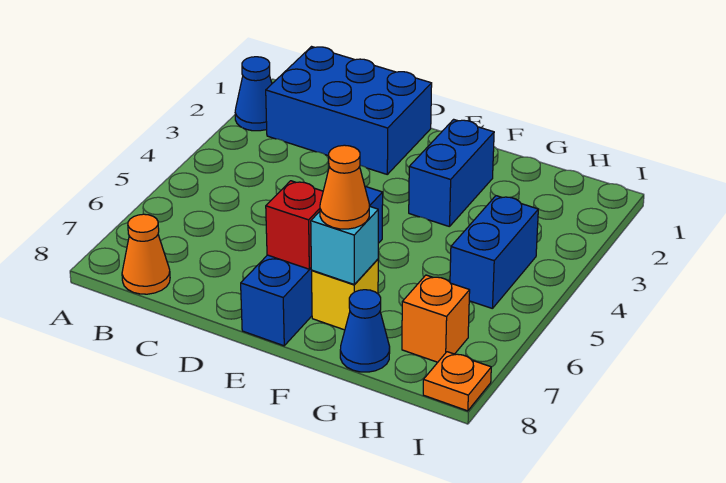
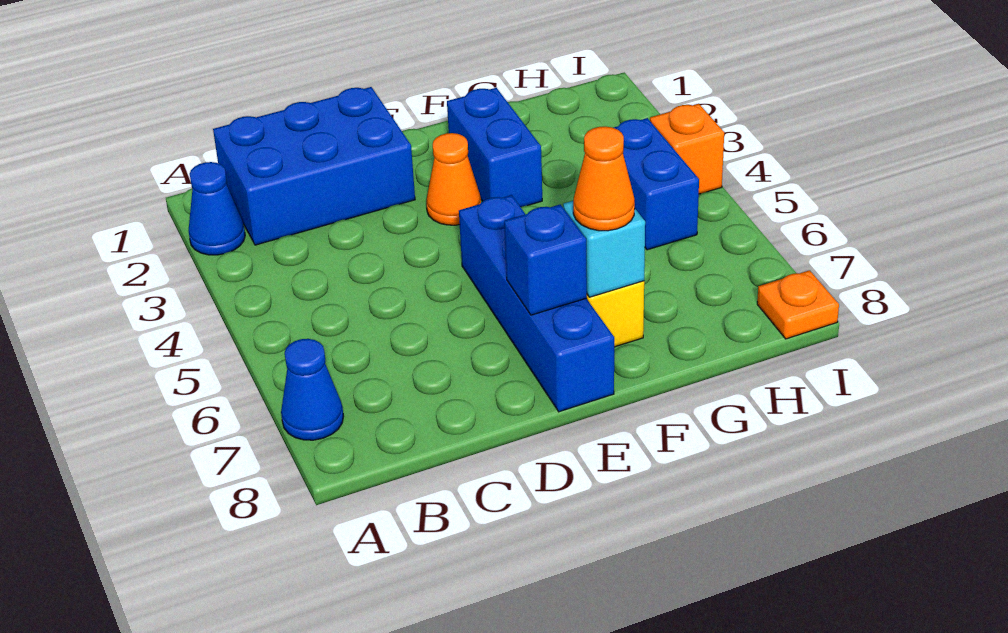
orange 1x1 cone [122,214,170,294] -> orange 1x1 cone moved to [426,133,481,225]
red 1x1 brick [266,181,323,269] -> blue 1x1 brick [504,205,587,315]
blue 1x1 cone [340,290,390,372] -> blue 1x1 cone moved to [281,339,344,440]
orange 1x1 brick [402,275,470,362] -> orange 1x1 brick moved to [650,104,724,194]

